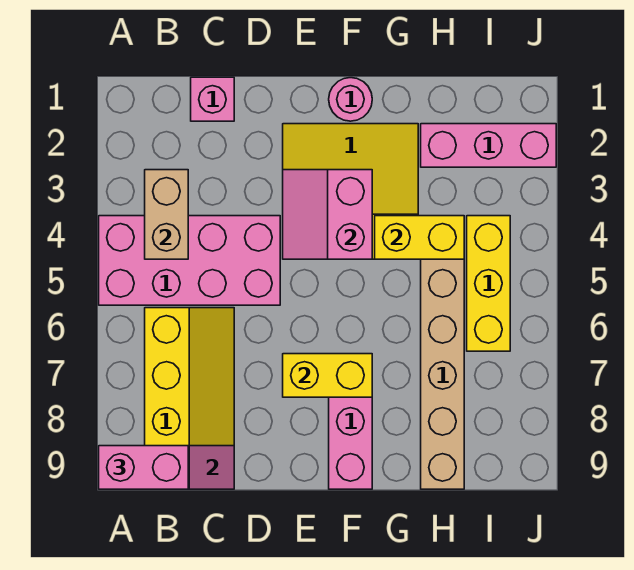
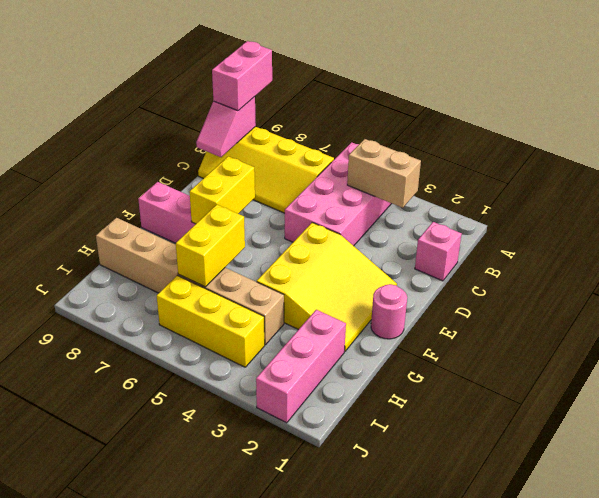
pink 2x2 slope [283,170,372,259] -> none
yellow 1x2 brick [375,216,464,259] -> yellow 1x2 brick moved to [176,205,245,287]

